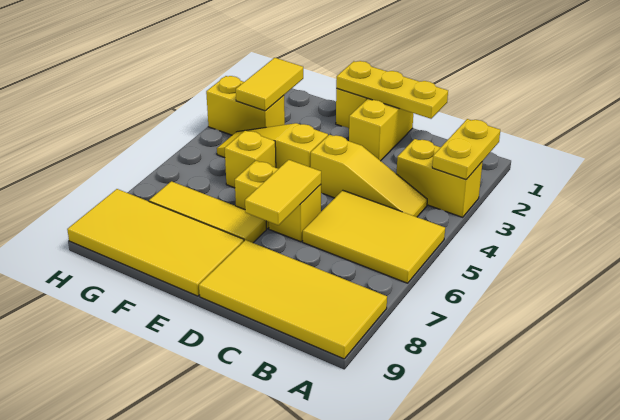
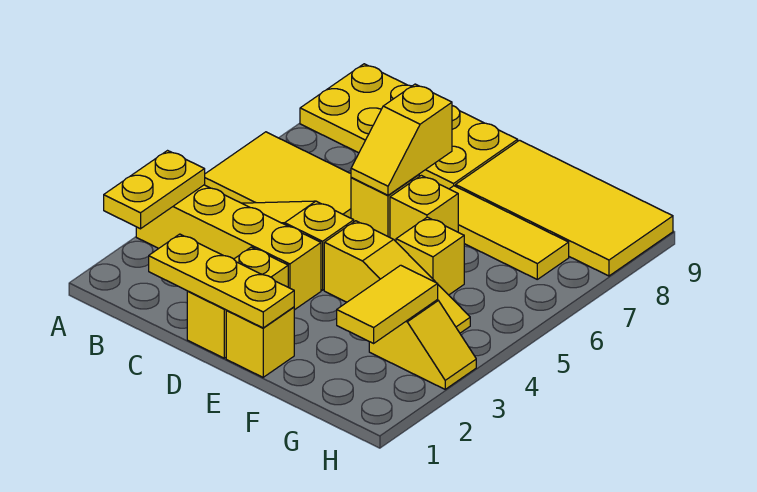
yellow 1x2 brick [397,139,483,217] -> yellow 1x4 brick [136,185,321,310]
yellow 2x4 tile [199,240,387,359] -> yellow 2x4 plate [300,64,518,189]
yellow 1x2 tile [245,160,321,225] -> yellow 1x2 slope [351,84,452,195]
yellow 1x2 brick [206,76,285,135] -> yellow 1x2 slope [369,300,476,389]

